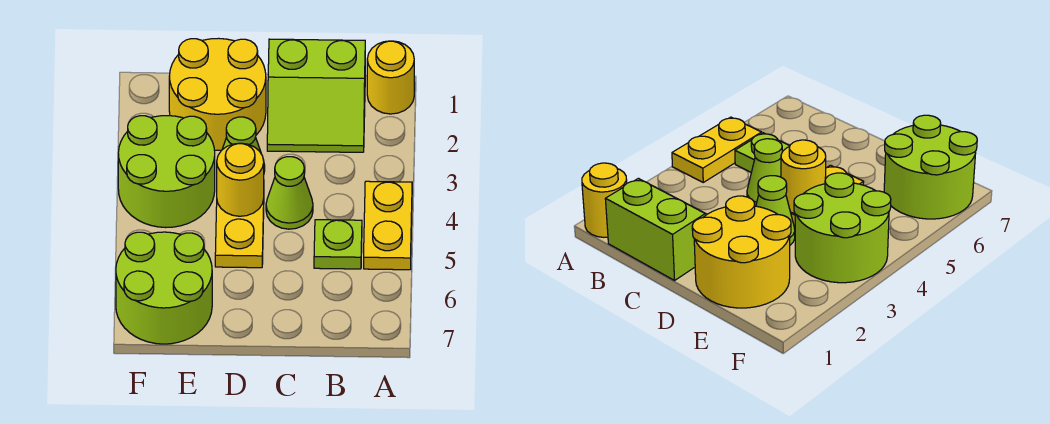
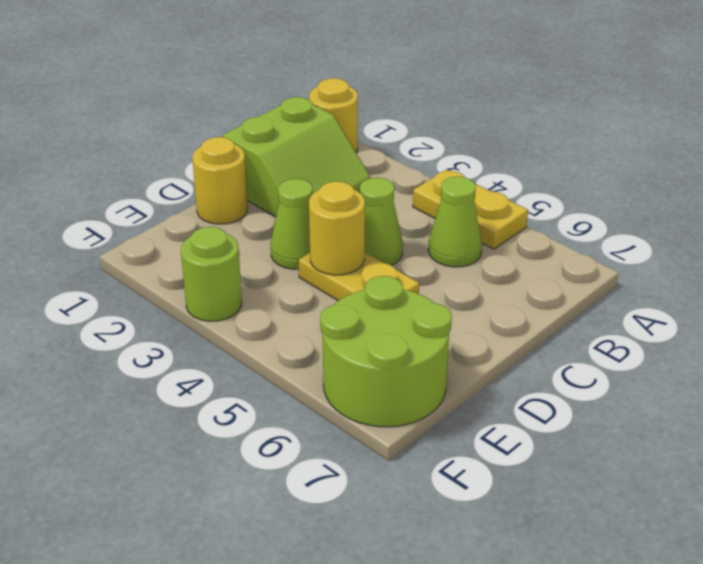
lime 1x1 plate [314,220,362,269] -> lime 1x1 cone [428,177,482,267]
yellow 2x2 round brick [169,38,266,150] -> yellow 1x1 round brick [192,137,248,224]
lime 2x2 round brick [118,116,215,228] -> lime 1x1 round brick [181,227,242,321]

